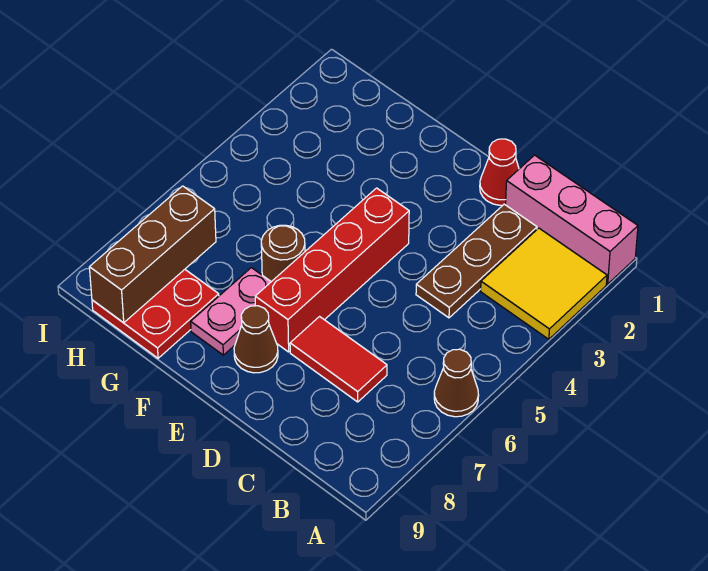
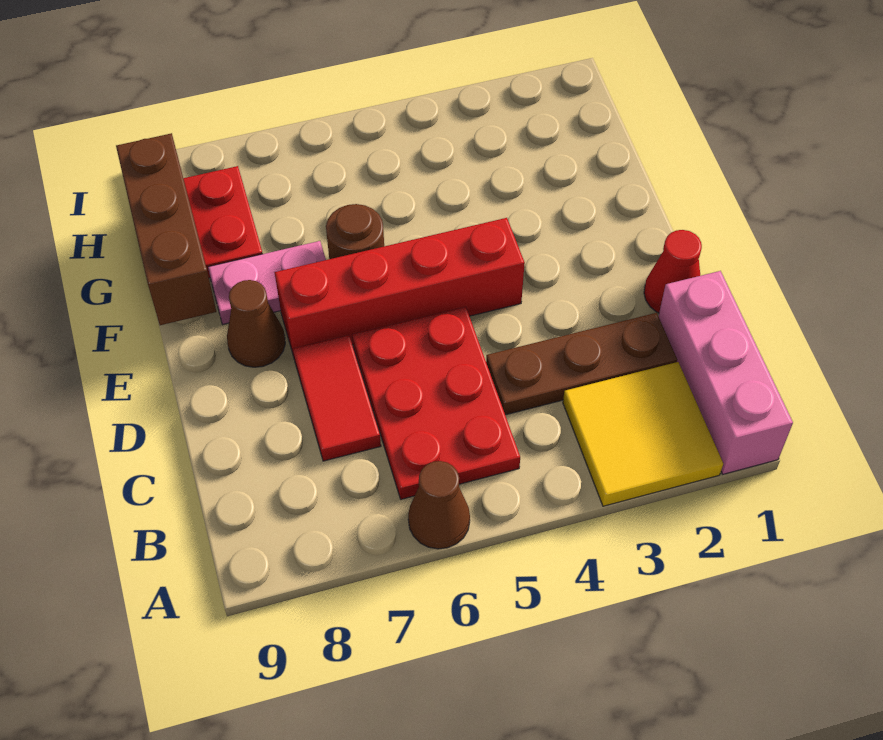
none -> red 2x3 plate [352,307,520,499]
brown 1x3 brick [89,186,216,323] -> brown 1x3 brick turned to [116,133,216,325]

